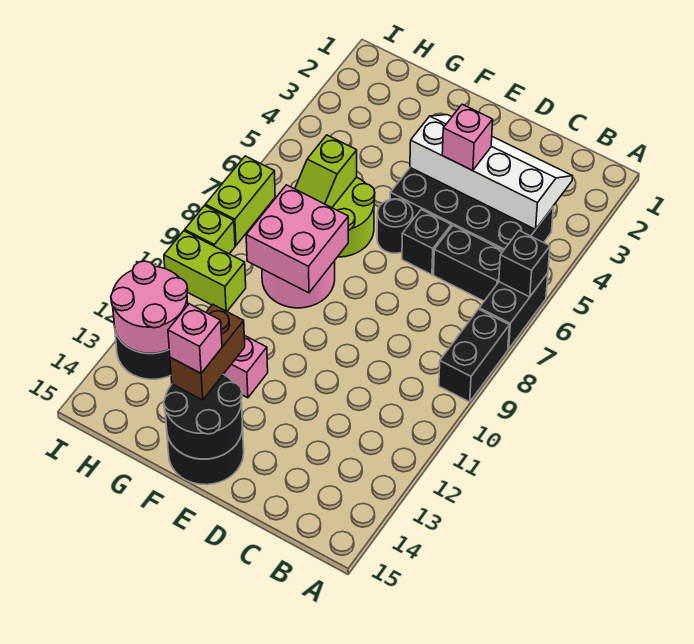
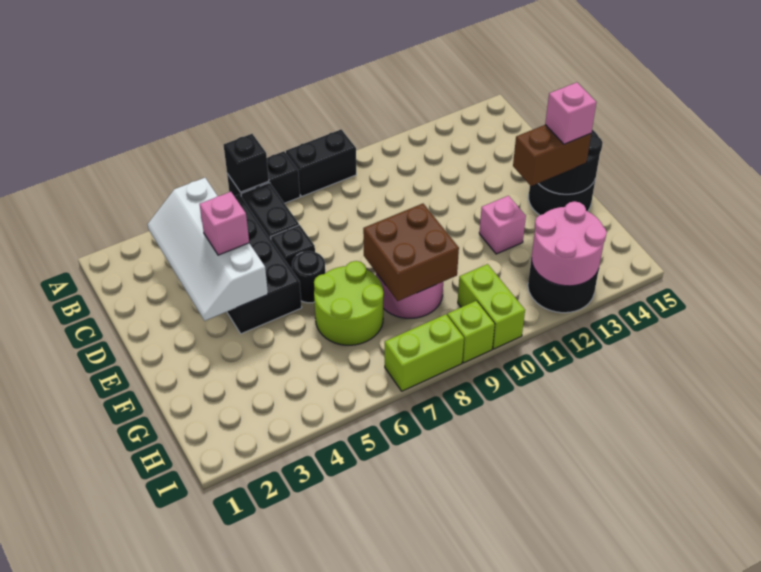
pink 2x2 brick [246,185,348,293] -> brown 2x2 brick [363,204,459,301]
lime 1x2 slope [295,135,357,208] -> none

